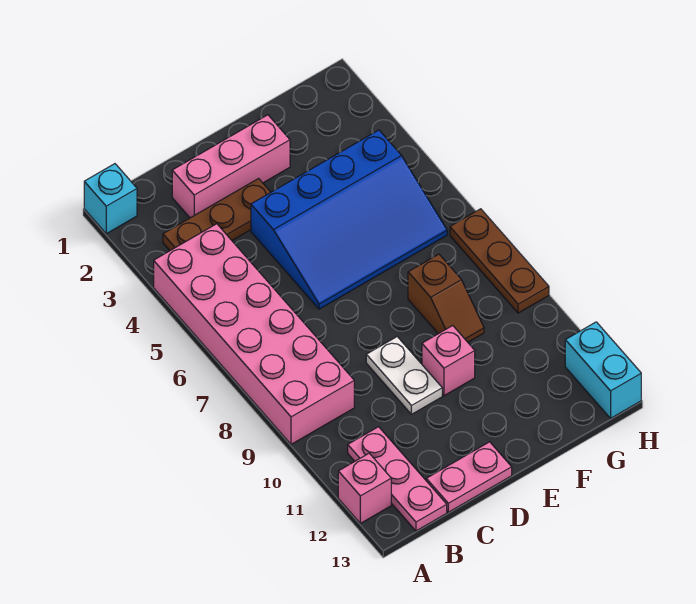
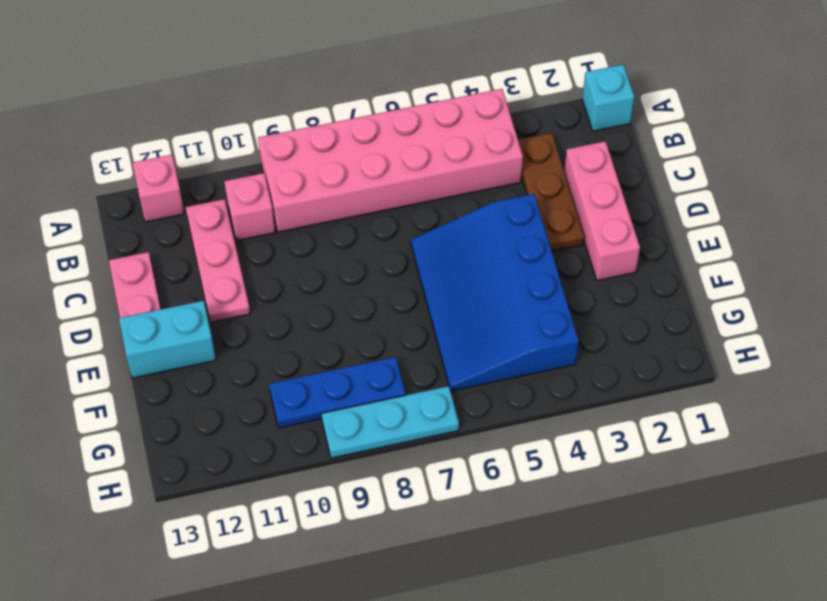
pink 1x3 plate [348,427,447,531] -> pink 1x3 plate turned to [185,199,250,322]
white 1x2 plate [366,337,442,414] -> none
pink 1x1 brick [422,326,475,396] -> pink 1x1 brick moved to [224,173,275,241]
brown 1x2 slope [408,254,484,342] -> none
none -> blue 1x3 plate [269,357,405,428]
brown 1x3 plate [450,209,549,313] -> cyan 1x3 plate [321,386,459,458]
cyan 1x2 brick [565,322,641,418] -> cyan 1x2 brick moved to [119,301,216,378]

